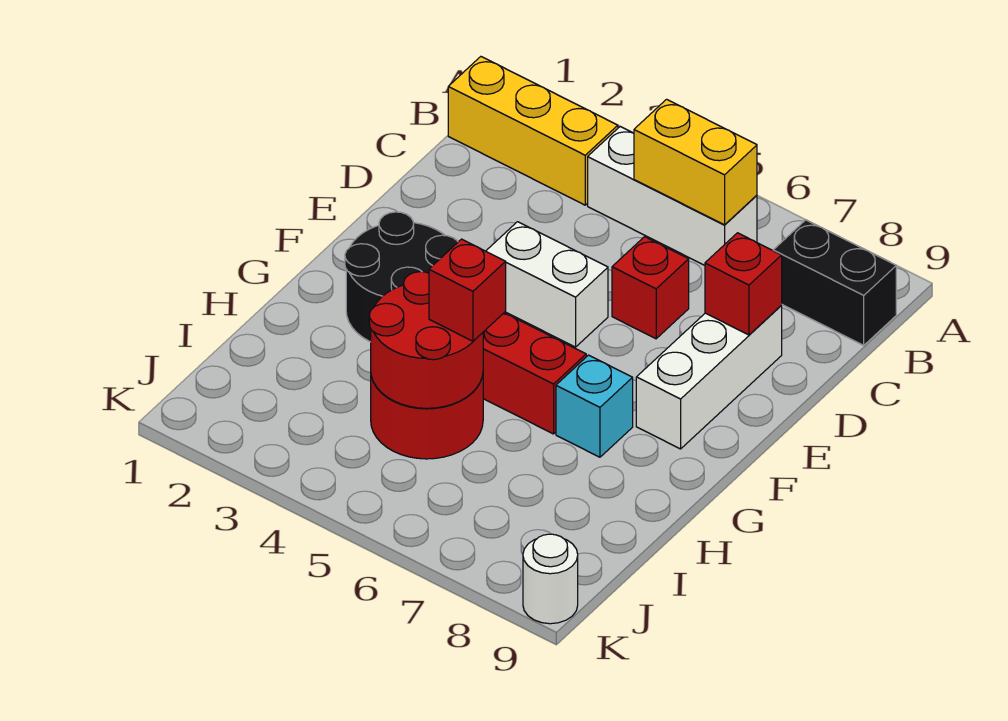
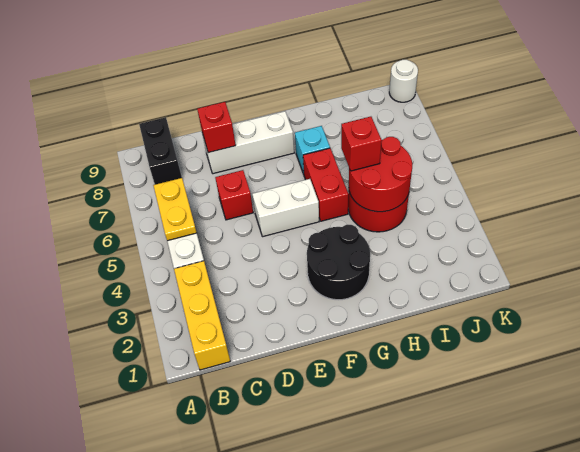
yellow 1x2 brick [634,99,757,225] -> yellow 1x2 plate [153,178,197,241]
white 1x2 brick [486,222,608,347] -> white 1x2 brick turned to [252,179,319,237]

